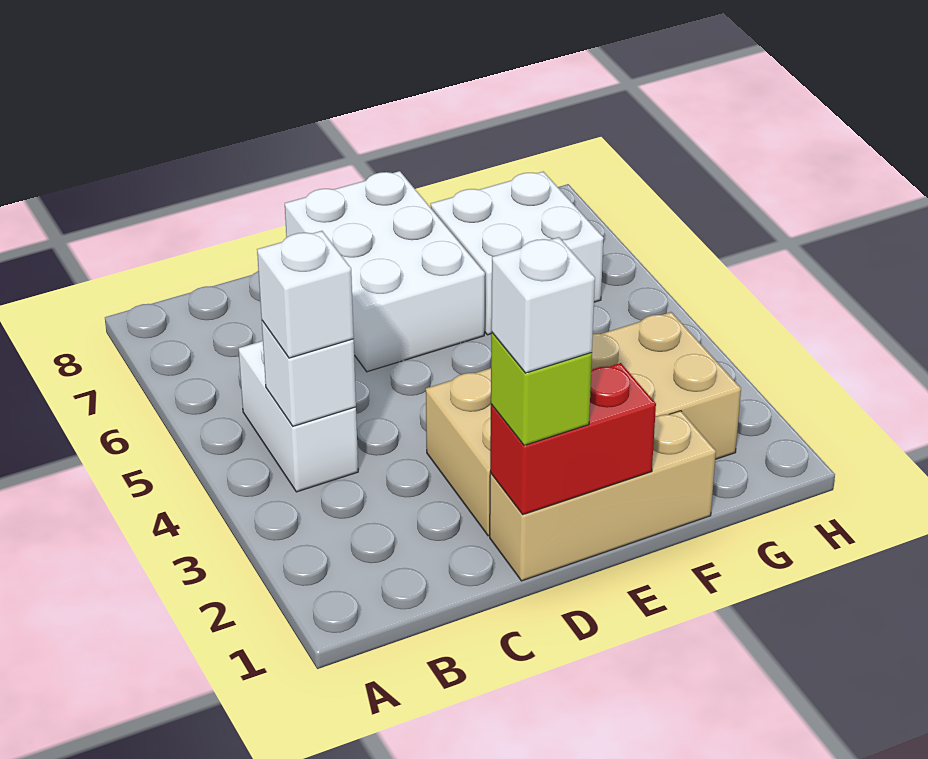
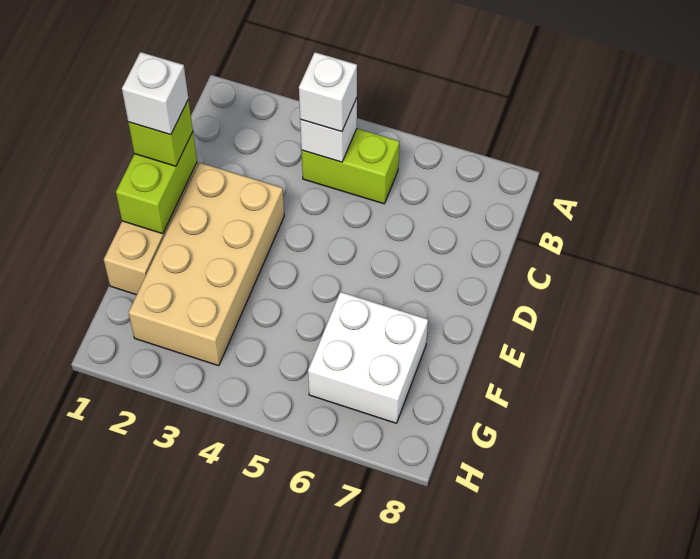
white 1x2 brick [239,341,358,492] -> lime 1x2 brick [302,129,399,204]
red 1x2 brick [490,363,656,515] -> lime 1x2 brick [116,132,197,234]
white 2x3 brick [285,171,485,372] -> none

